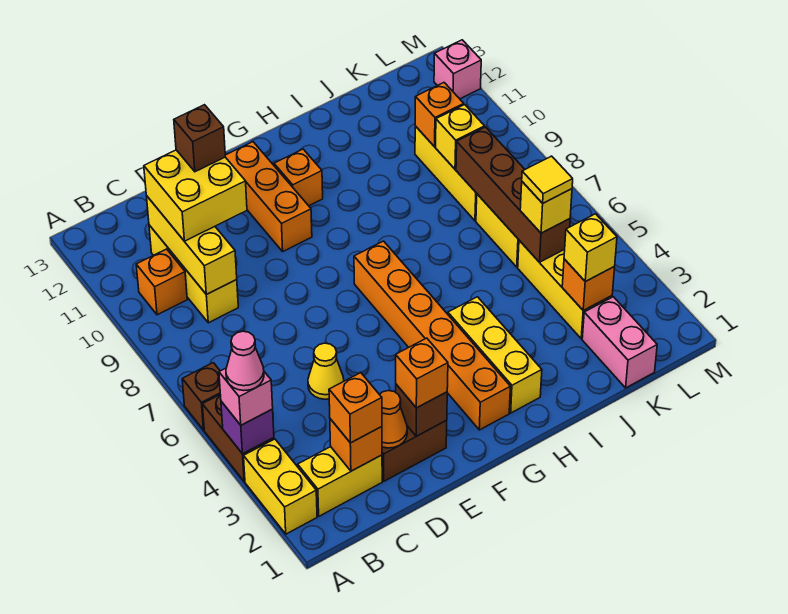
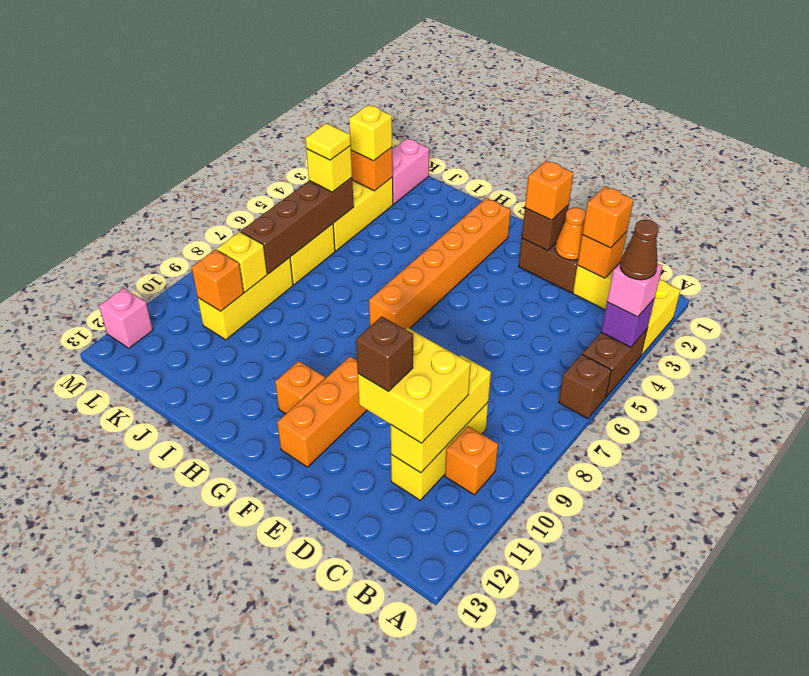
pink 1x1 cone [226,331,264,391] -> brown 1x1 cone [620,220,659,280]
yellow 1x1 cone [308,343,344,399] -> none
yellow 1x3 brick [448,297,542,413] -> none

